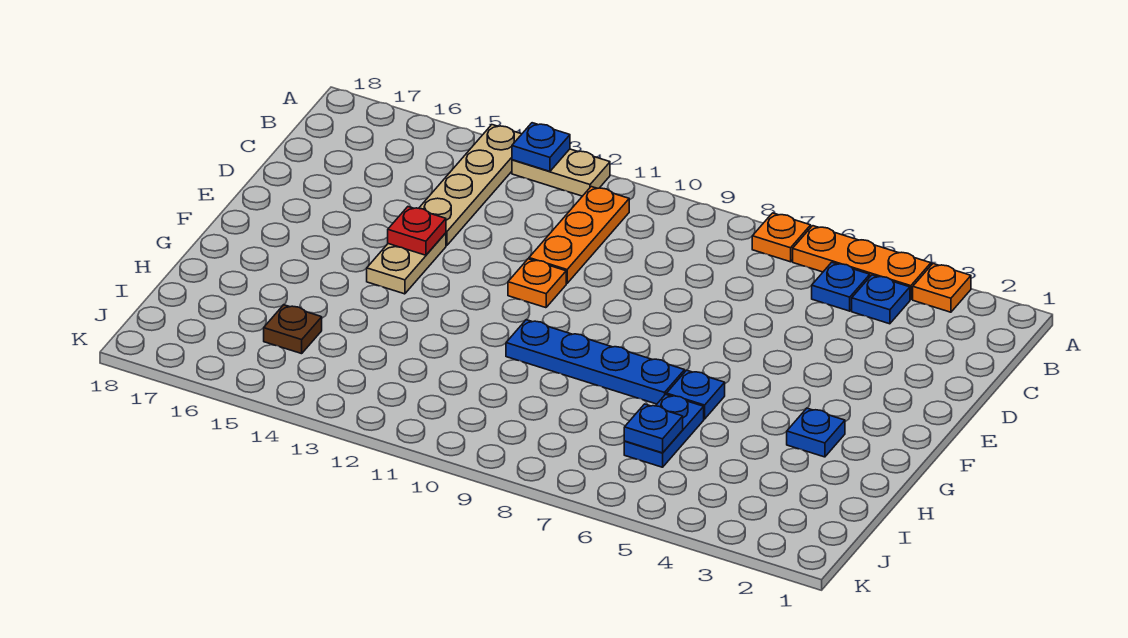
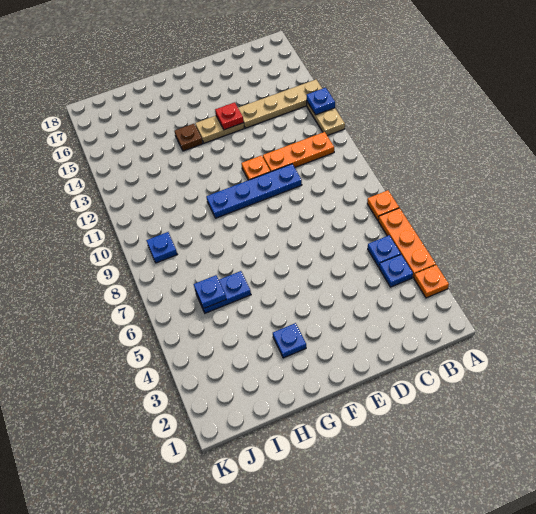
blue 1x1 plate [666,370,725,419] -> blue 1x1 plate moved to [146,232,177,263]
blue 1x4 plate [506,320,685,404] -> blue 1x4 plate turned to [206,164,302,218]
brown 1x1 plate [264,305,322,354] -> brown 1x1 plate moved to [175,124,203,151]

